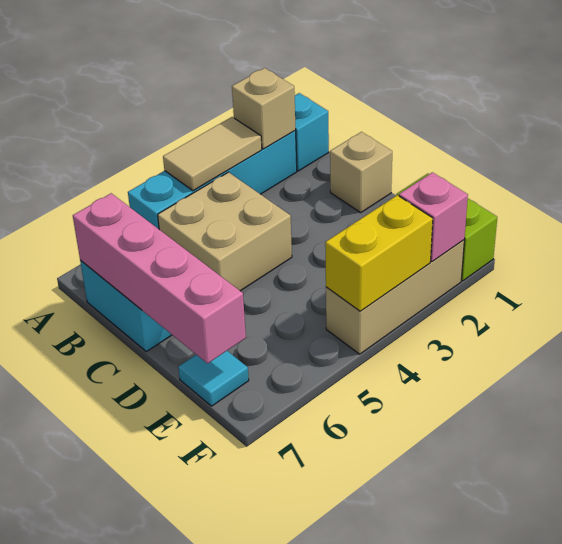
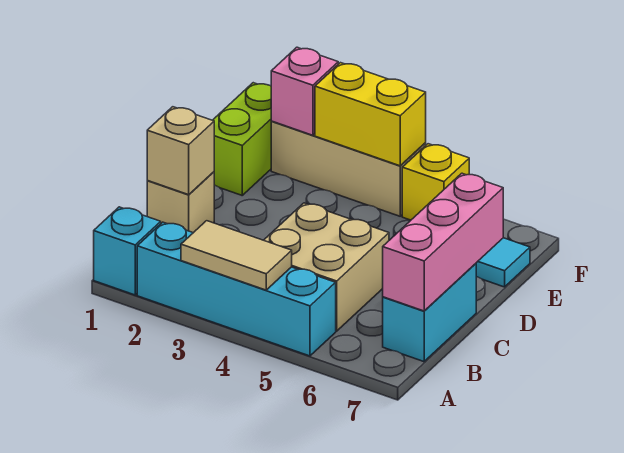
tan 1x1 brick [232,68,296,149] -> tan 1x1 brick moved to [147,107,214,195]
pink 1x4 brick [73,193,246,363] -> pink 1x3 brick [383,173,503,311]
none -> yellow 1x1 brick [402,144,469,220]

